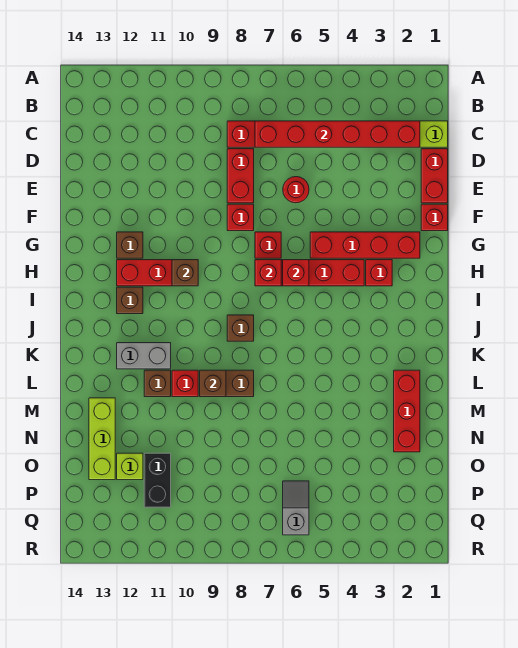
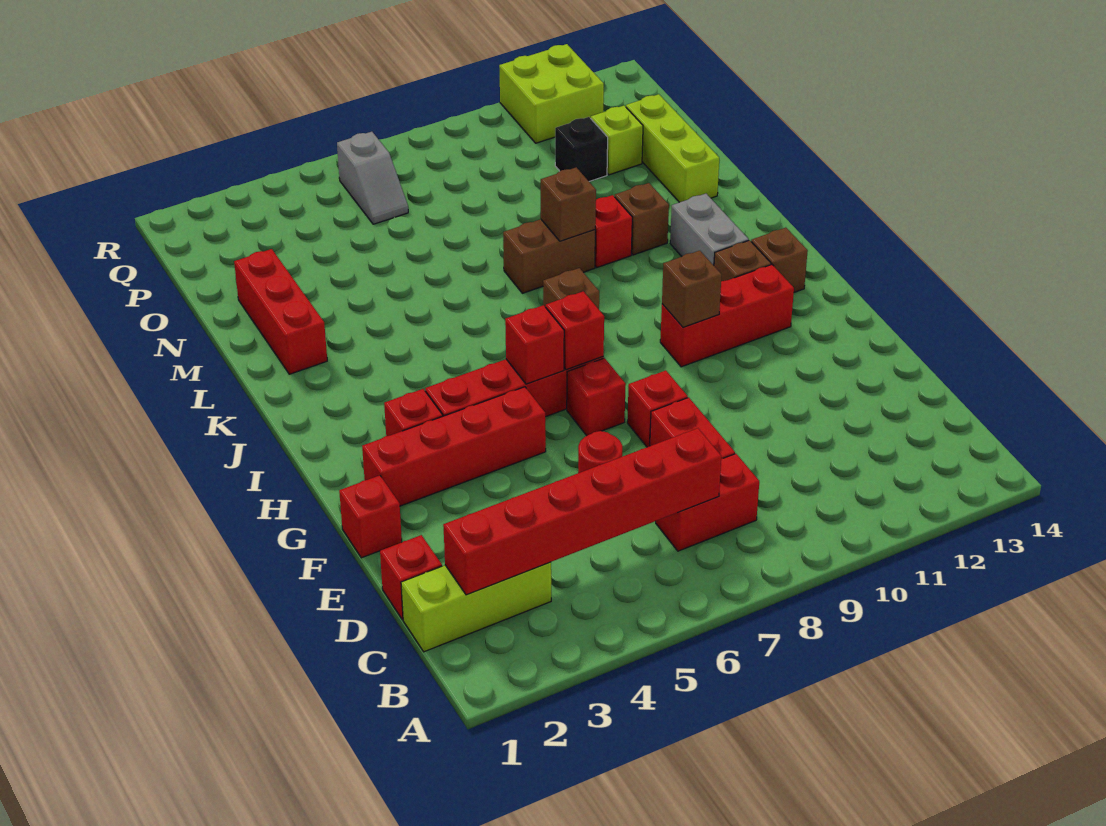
red 1x2 brick [421,149,448,203] -> red 1x1 brick [380,535,442,620]
brown 1x1 brick [117,232,143,258] -> brown 1x1 brick moved to [751,228,808,292]
grey 1x2 brick [117,343,171,369] -> grey 1x2 brick turned to [670,194,749,265]
black 1x2 brick [144,453,171,507] -> black 1x1 brick [555,117,608,181]
none -> lime 2x2 brick [499,44,604,143]

